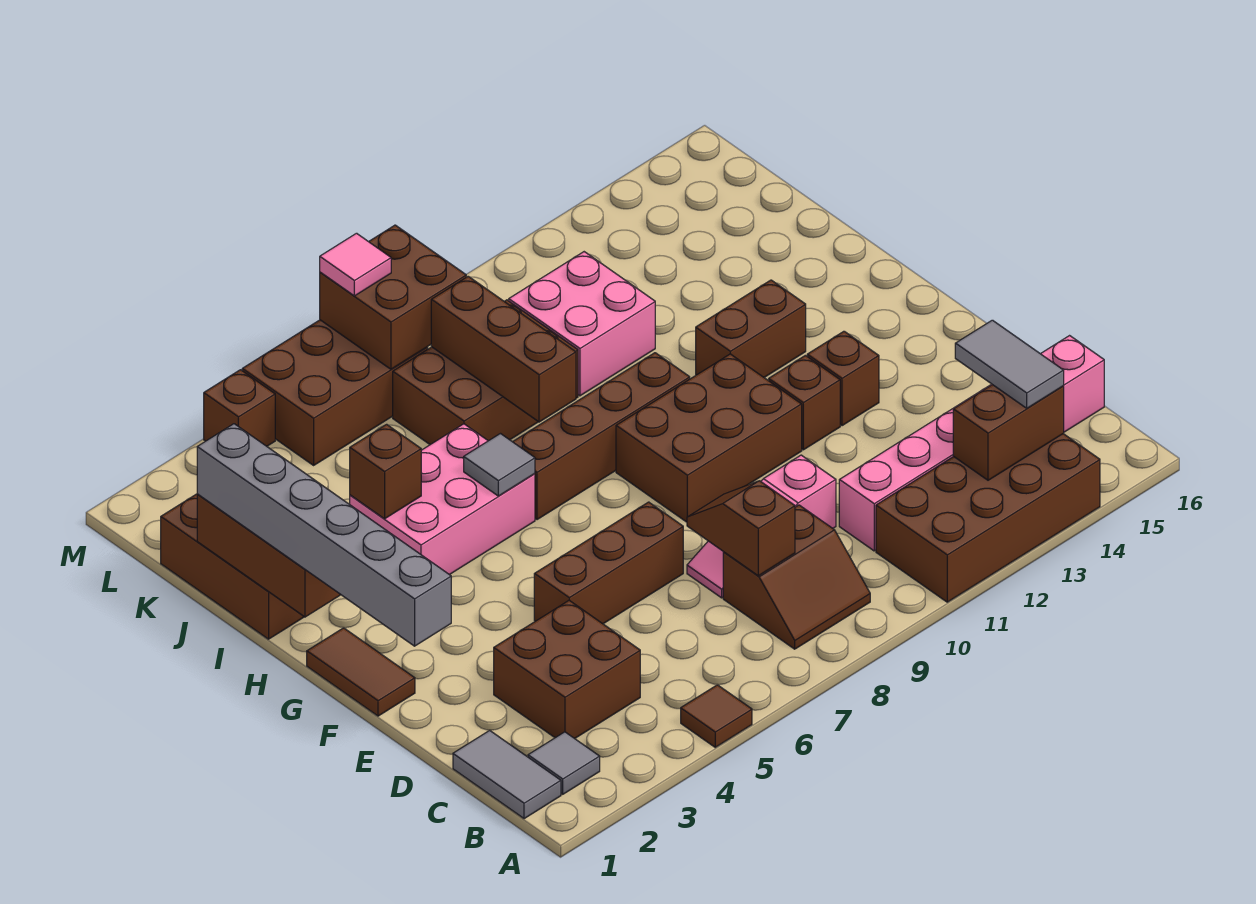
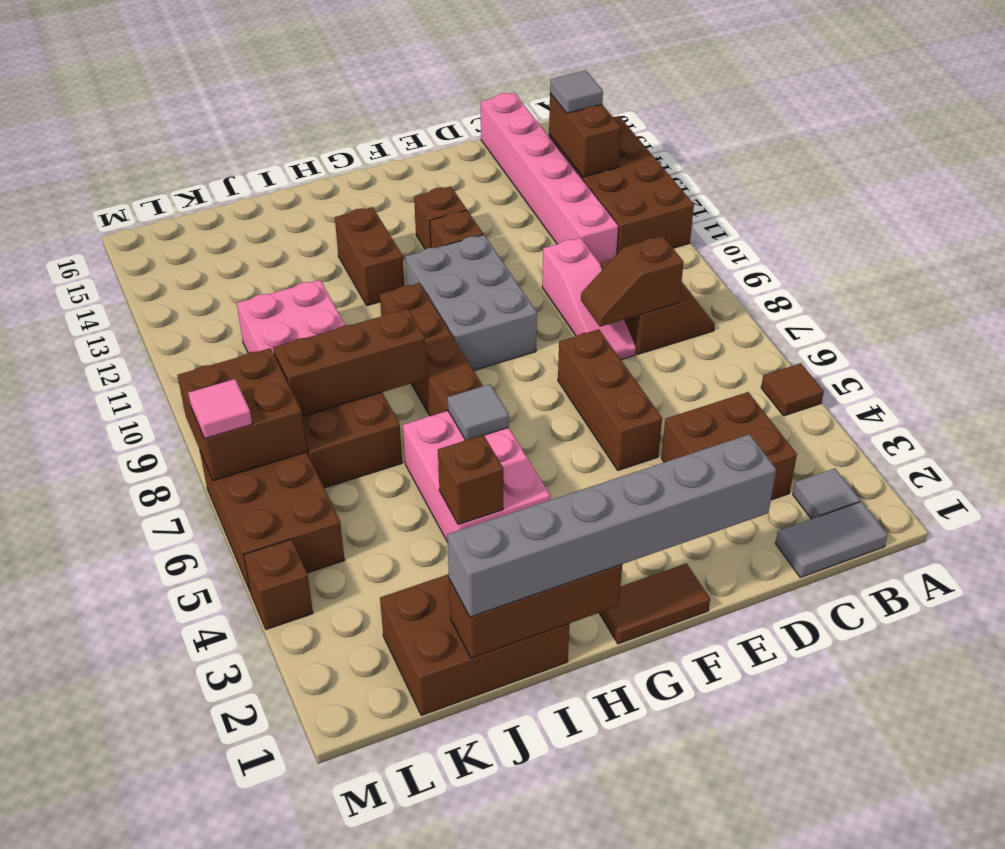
grey 1x2 tile [955,320,1064,408] -> grey 1x1 tile [550,70,603,113]
brown 2x3 brick [616,354,802,522] -> grey 2x3 brick [405,235,537,370]

